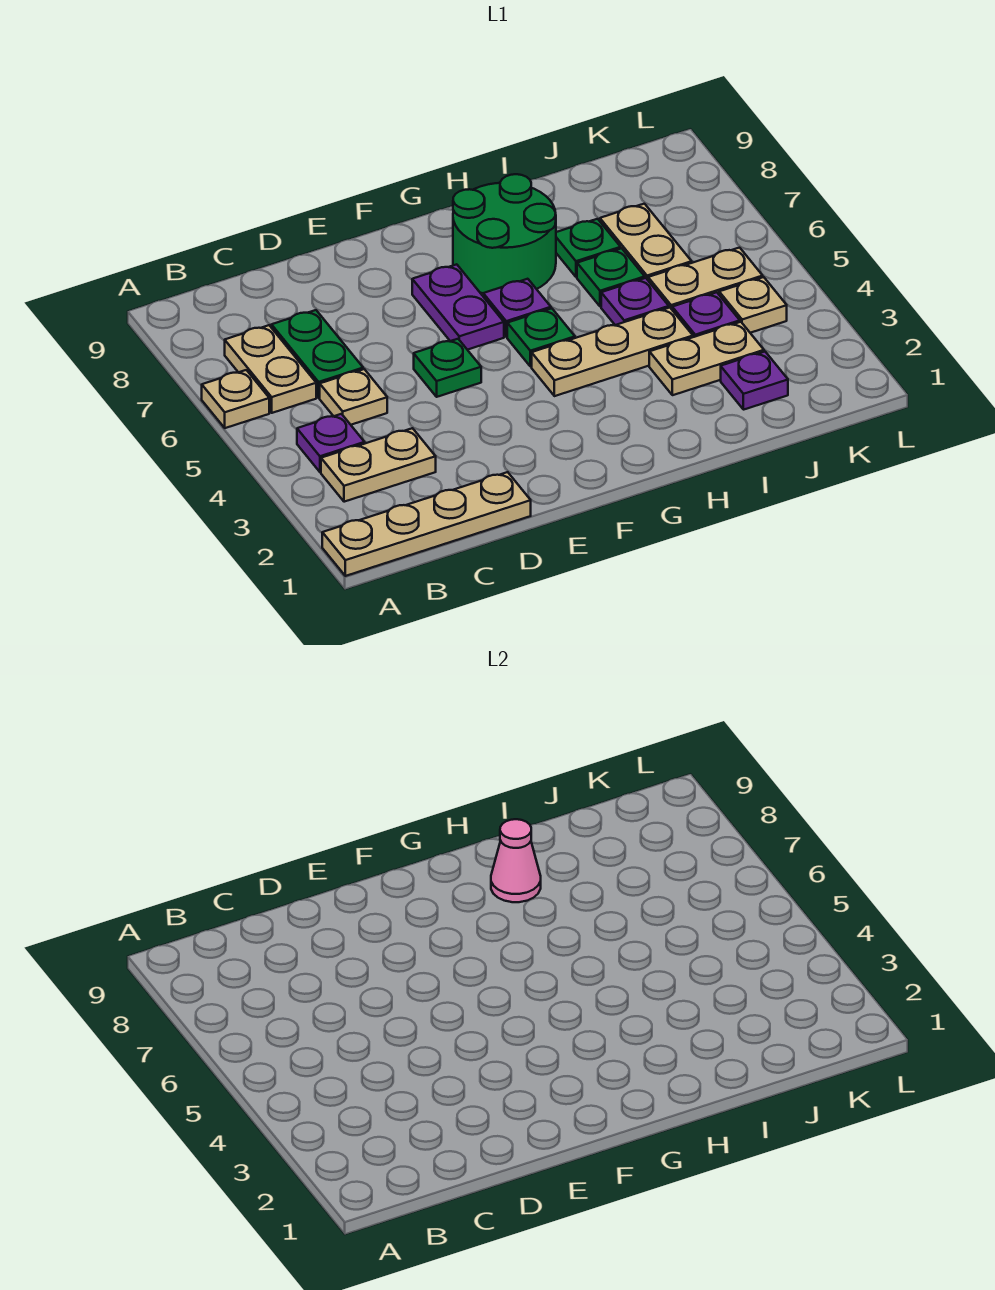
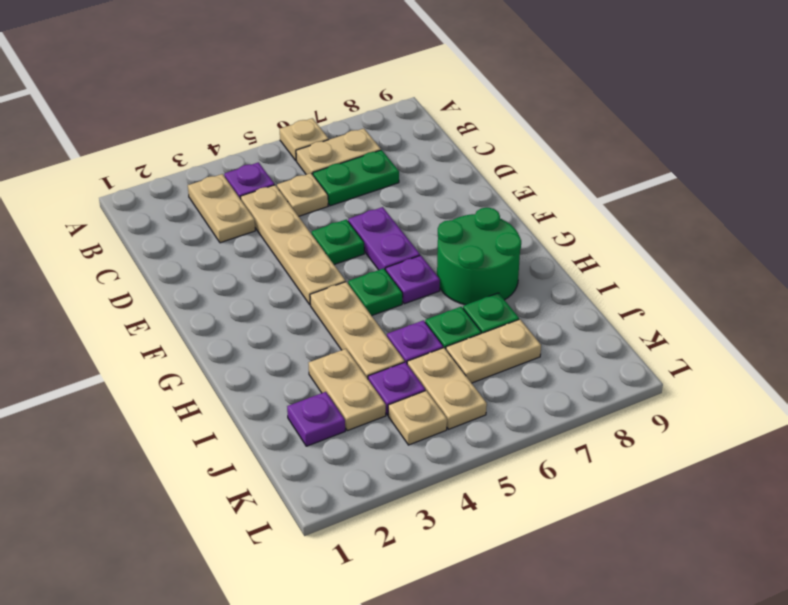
tan 1x4 plate [322,472,531,576] -> tan 1x4 plate moved to [241,185,346,305]
purple 1x2 plate [412,264,504,350] -> purple 1x2 plate turned to [348,207,420,270]
pink 1x1 cone [491,819,541,902] -> none

